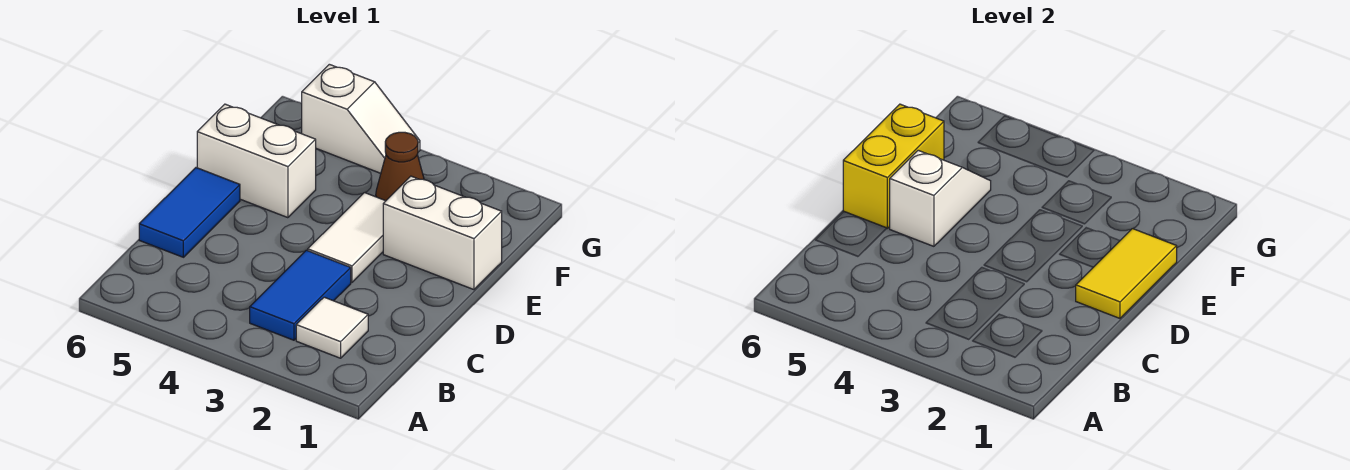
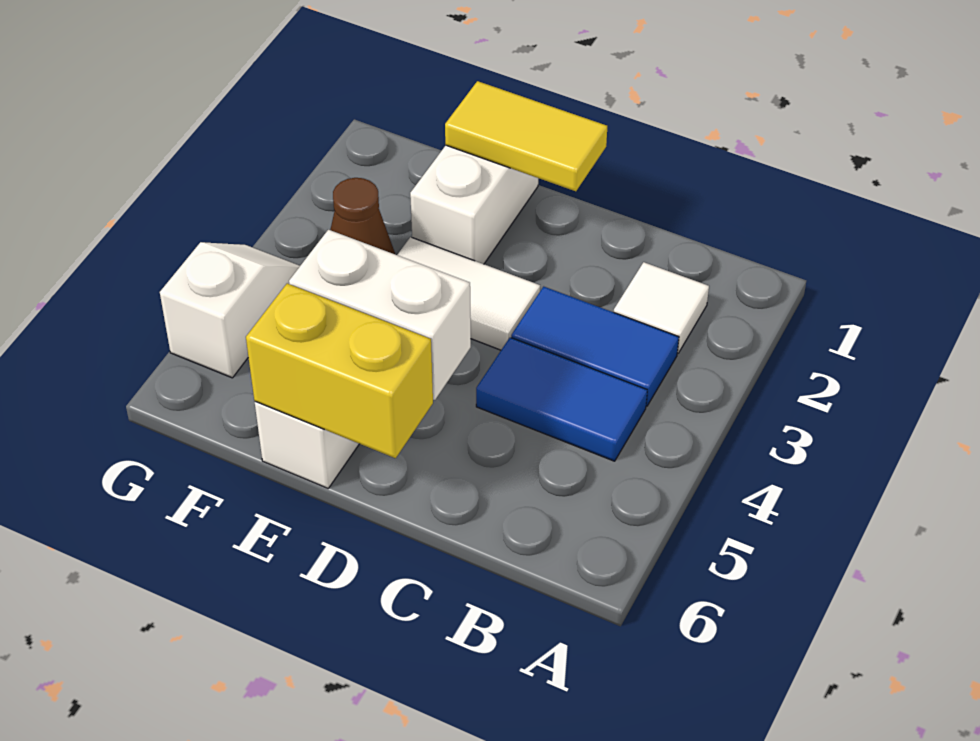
blue 1x2 tile [139,168,240,257] -> blue 1x2 tile moved to [476,338,647,461]
white 1x2 slope [890,150,991,246] -> white 1x2 brick [289,230,471,400]

